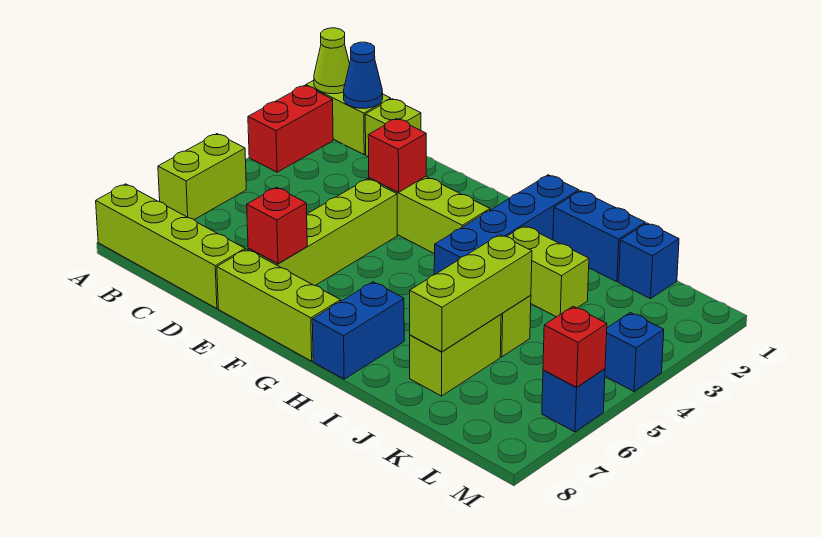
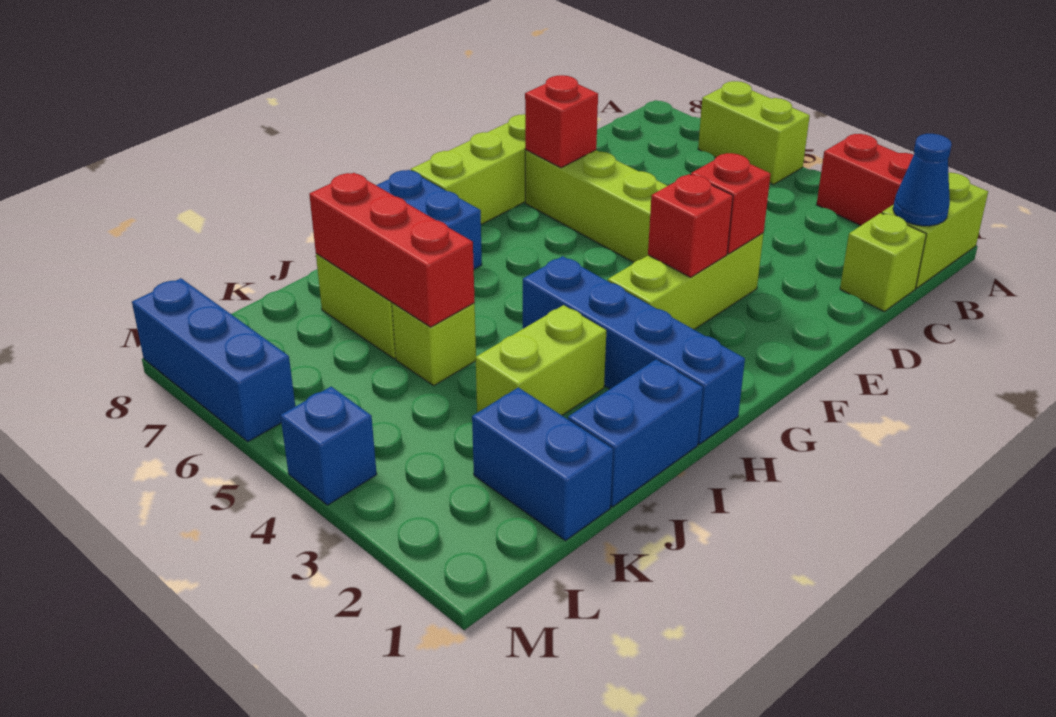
lime 1x1 cone [314,28,350,94] -> none
lime 1x4 brick [96,184,245,308] -> none
lime 1x3 brick [410,235,532,352] -> red 1x3 brick [309,173,475,327]
blue 1x1 brick [619,223,679,299] -> blue 1x2 brick [472,388,613,541]
blue 1x1 brick [542,369,605,432] -> blue 1x3 brick [132,278,295,442]
red 1x1 brick [543,306,607,387] -> red 1x1 brick moved to [648,174,733,277]

